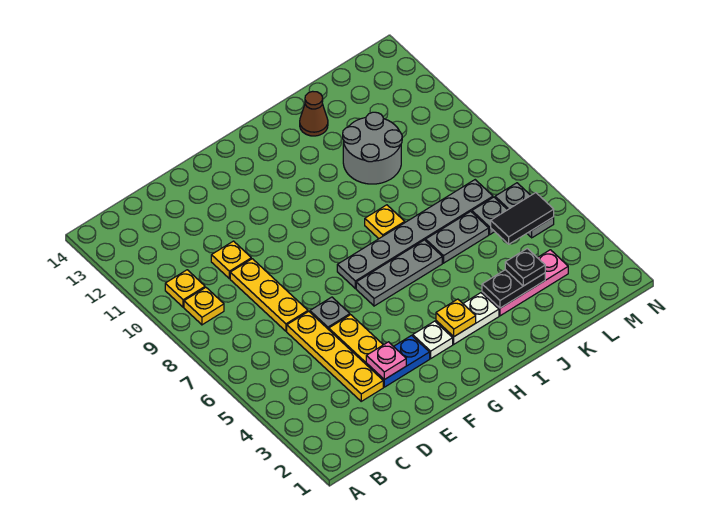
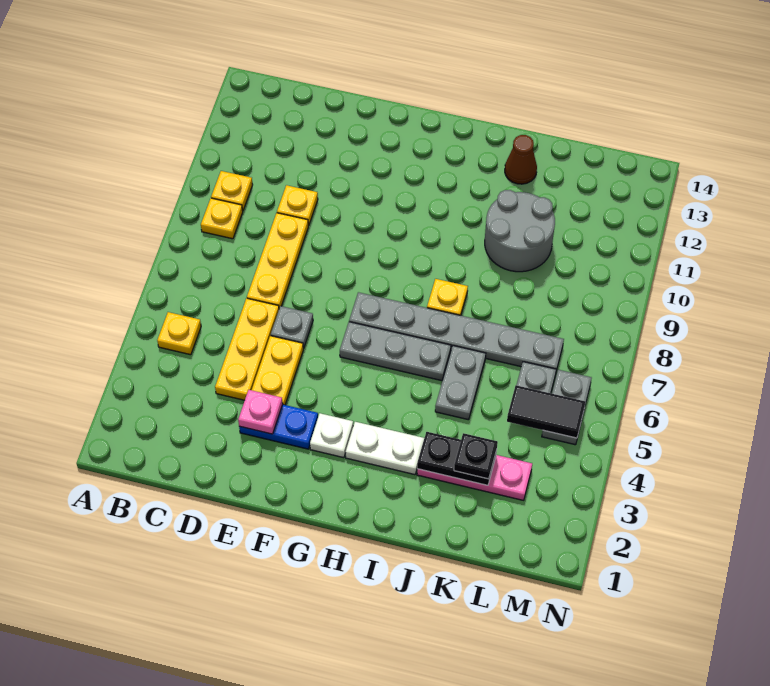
yellow 1x4 plate [287,311,383,401] -> yellow 1x3 plate [215,298,279,400]
yellow 1x1 plate [436,299,476,337] -> yellow 1x1 plate moved to [157,312,201,355]
grey 1x2 plate [426,211,489,263] -> grey 1x2 plate turned to [435,346,486,420]

